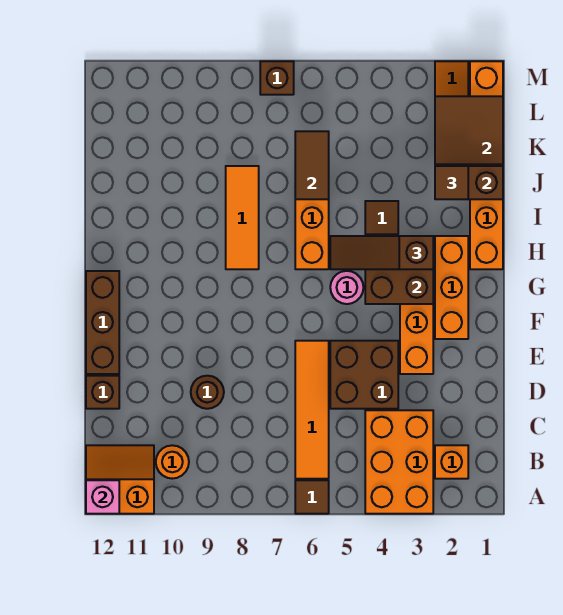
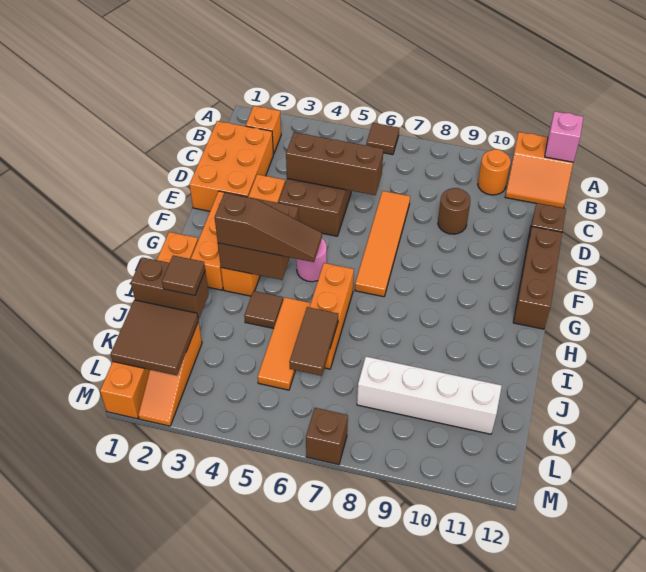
orange 2x3 brick [365,410,433,514] -> orange 2x3 brick moved to [190,121,273,211]
orange 1x4 tile [295,341,329,479] -> orange 1x4 tile moved to [355,191,410,297]
none -> brown 1x3 brick [286,132,383,195]
orange 1x3 tile [226,166,259,269] -> orange 1x3 tile moved to [258,297,311,390]
none -> white 1x4 brick [357,357,502,434]

